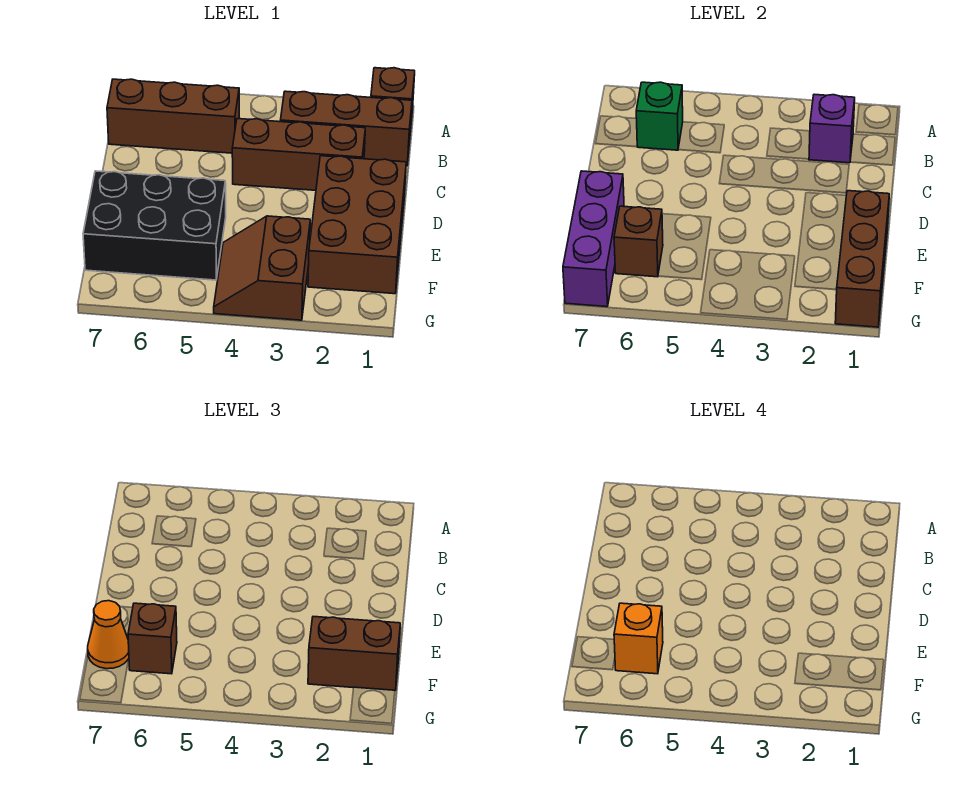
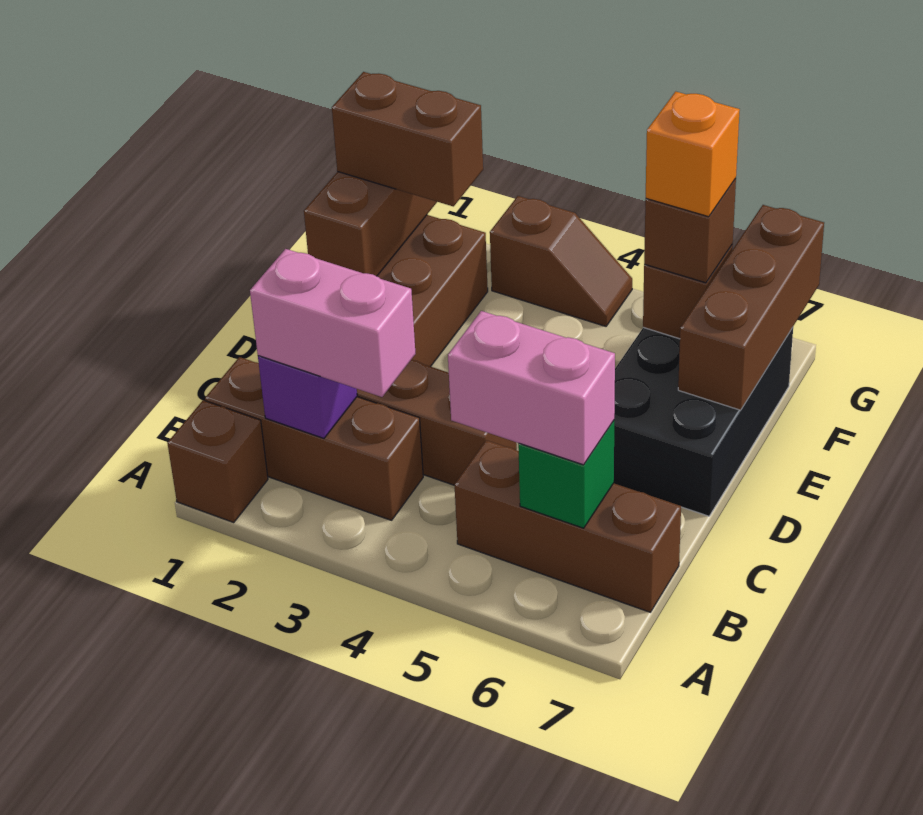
none -> pink 1x2 brick [250,249,416,397]
none -> pink 1x2 brick [448,311,615,465]
black 2x3 brick [83,171,226,280] -> black 2x3 brick turned to [614,327,793,516]
purple 1x3 brick [563,171,624,307] -> brown 1x3 brick [678,205,824,410]
brown 2x2 slope [214,216,310,320] -> brown 1x2 slope [490,196,632,326]
orange 1x1 cone [88,601,129,669] -> none

